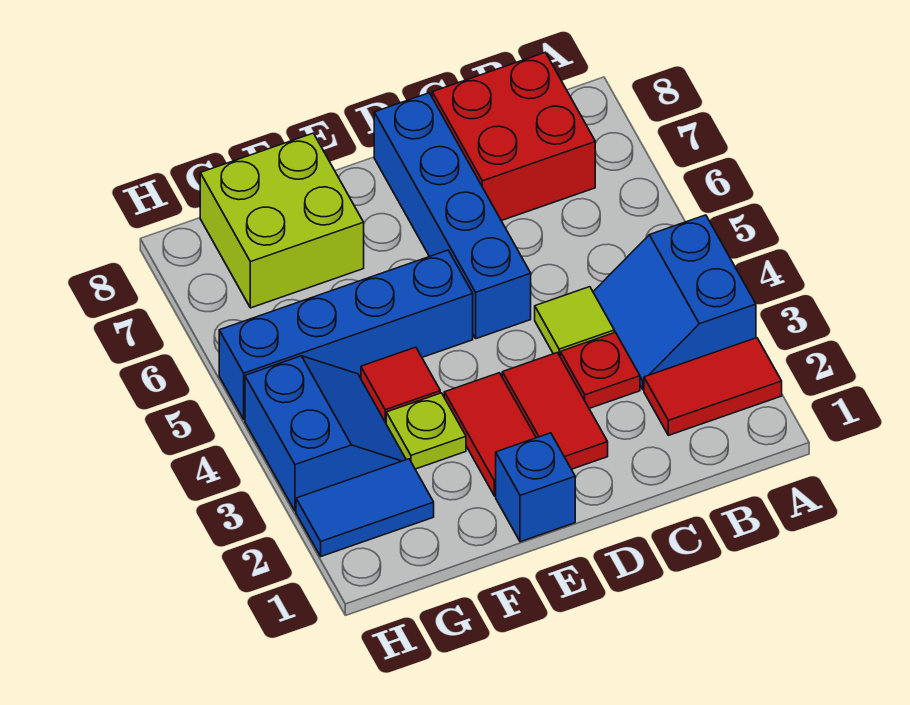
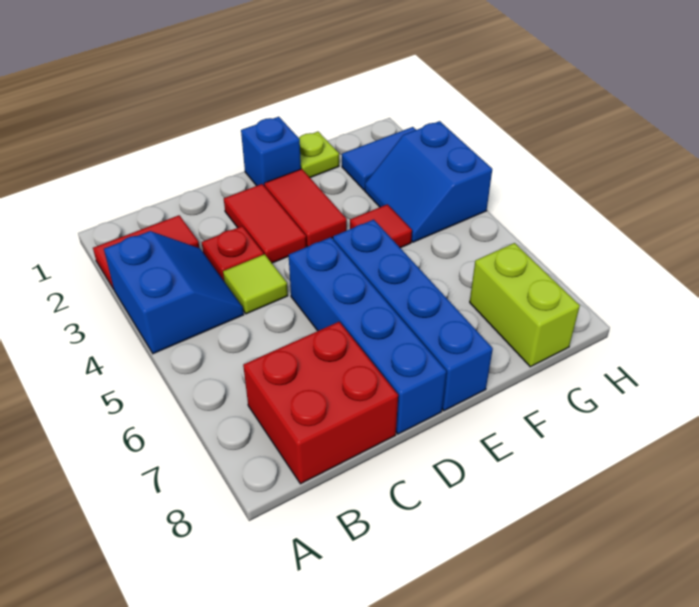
blue 1x4 brick [219,250,473,419] -> blue 1x4 brick turned to [333,220,493,411]
lime 1x1 plate [386,393,466,469] -> lime 1x1 plate moved to [299,132,339,177]
lime 2x2 brick [200,133,364,308] -> lime 1x2 brick [470,243,580,367]

